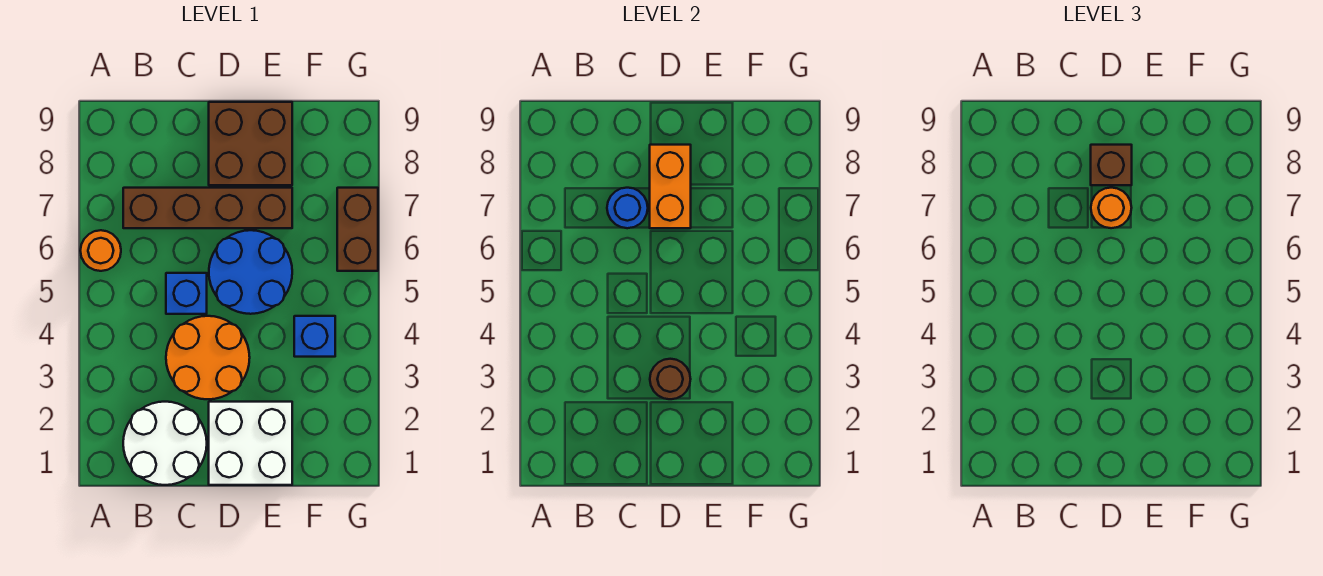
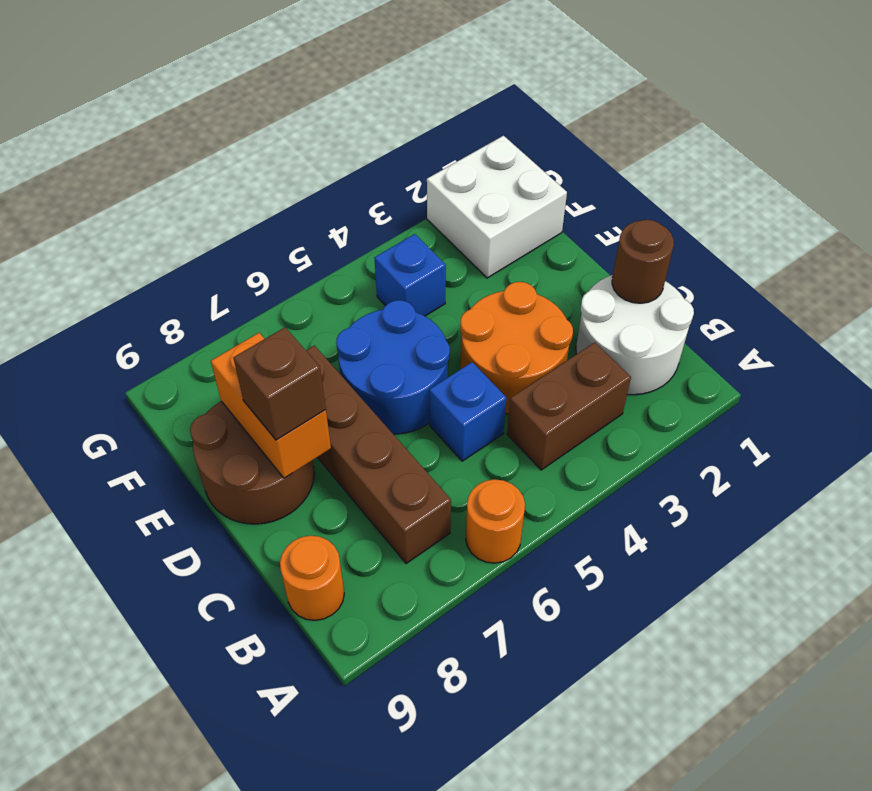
blue 1x1 round brick [607,188,648,228] -> none
white 2x2 brick [209,402,292,485] -> white 2x2 brick moved to [427,136,567,278]
brown 1x1 round brick [650,359,691,399] -> brown 1x1 round brick moved to [612,220,674,303]
orange 1x2 brick [650,145,691,228] -> orange 1x2 brick turned to [211,333,331,478]
orange 1x1 round brick [1091,188,1132,228] -> orange 1x1 round brick moved to [280,536,344,620]
brown 2x2 brick [209,102,292,185] -> brown 2x2 round brick [190,401,314,524]
brown 1x2 brick [337,188,378,271] -> brown 1x2 brick moved to [507,343,631,470]

